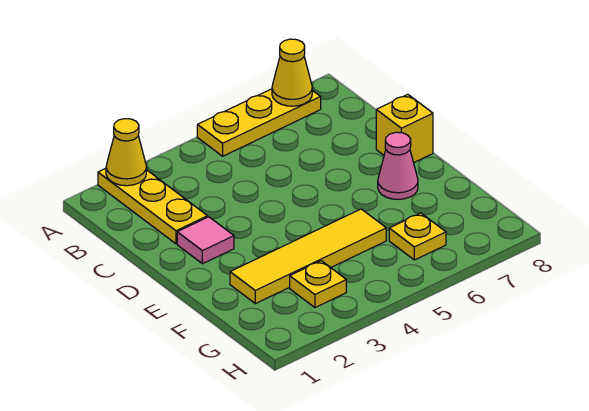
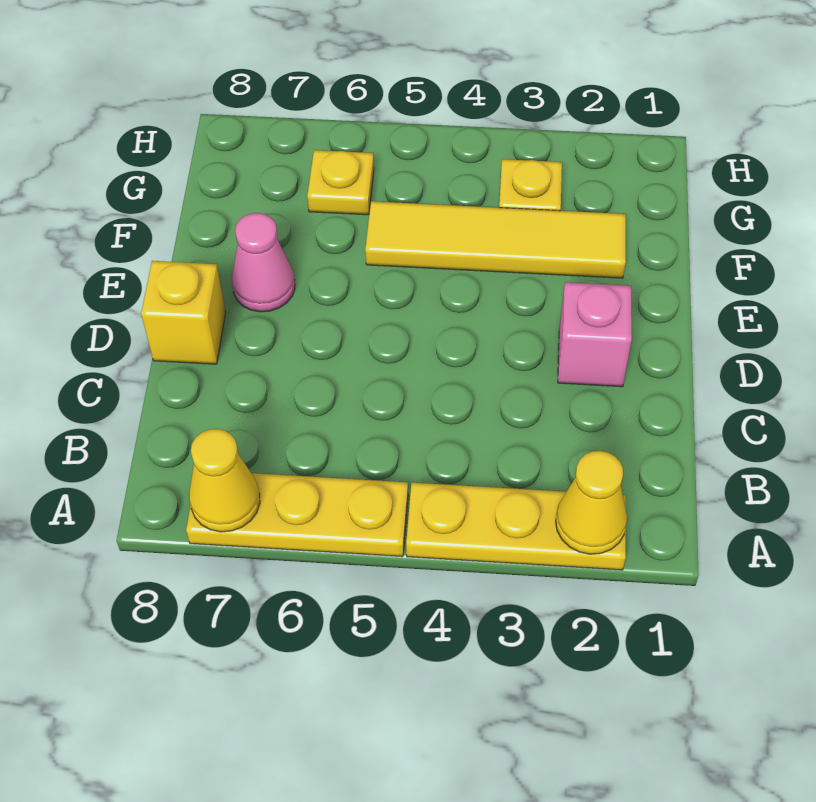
yellow 1x3 plate [98,168,208,244] -> yellow 1x3 plate turned to [406,483,626,570]
pink 1x1 tile [177,217,234,264] -> pink 1x1 brick [558,282,632,387]

